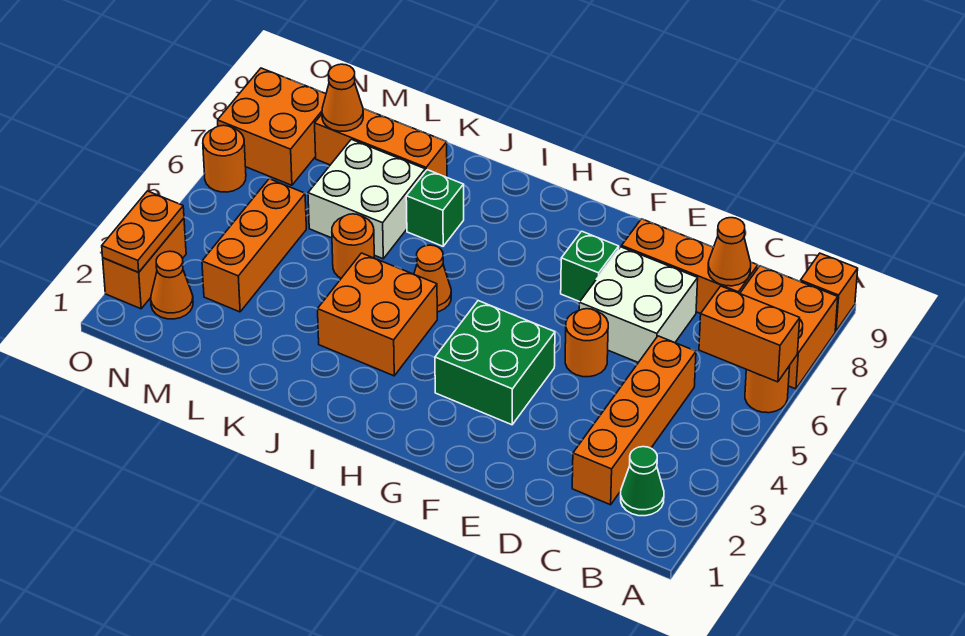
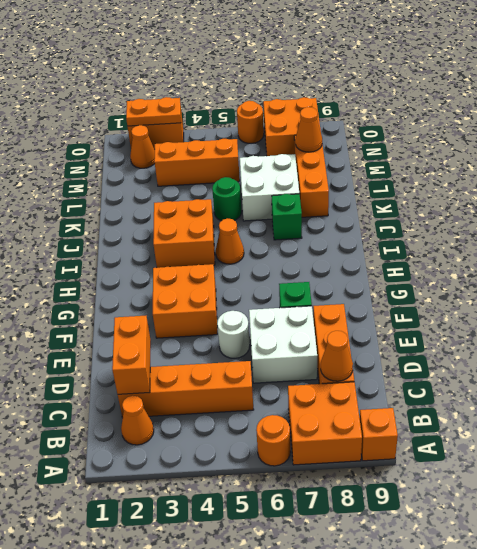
orange 1x2 brick [699,286,800,382] -> orange 1x2 brick moved to [112,316,151,394]
green 1x1 cone [621,447,664,516] -> orange 1x1 cone [121,396,154,445]
orange 1x1 round brick [565,309,608,377] -> white 1x1 round brick [217,311,250,358]
green 2x2 brick [435,301,555,425] -> orange 2x2 brick [153,264,217,338]
orange 1x1 round brick [332,214,374,278] -> green 1x1 round brick [212,177,242,221]

